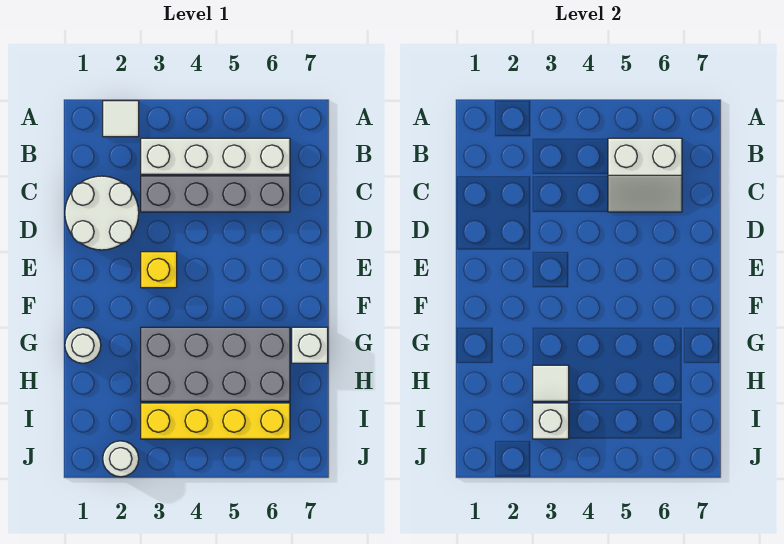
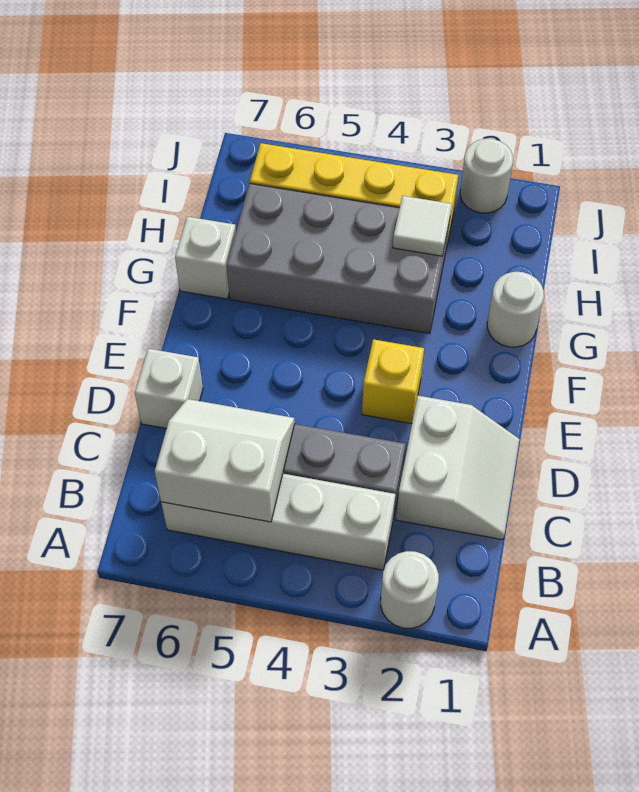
white 1x1 tile [103,101,139,137] -> white 1x1 round brick [381,551,439,628]
white 2x2 round brick [65,176,139,250] -> white 2x2 slope [396,396,520,540]
white 1x1 brick [533,403,569,439] -> white 1x1 brick moved to [135,349,203,429]

